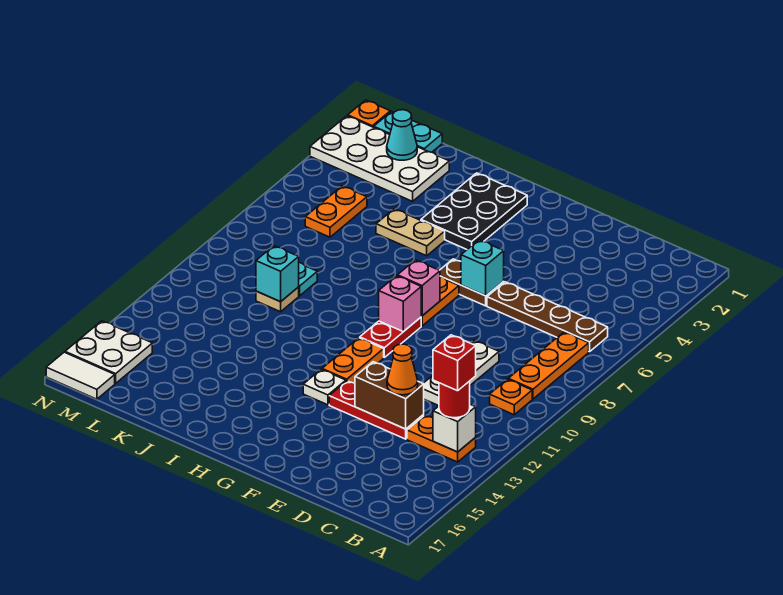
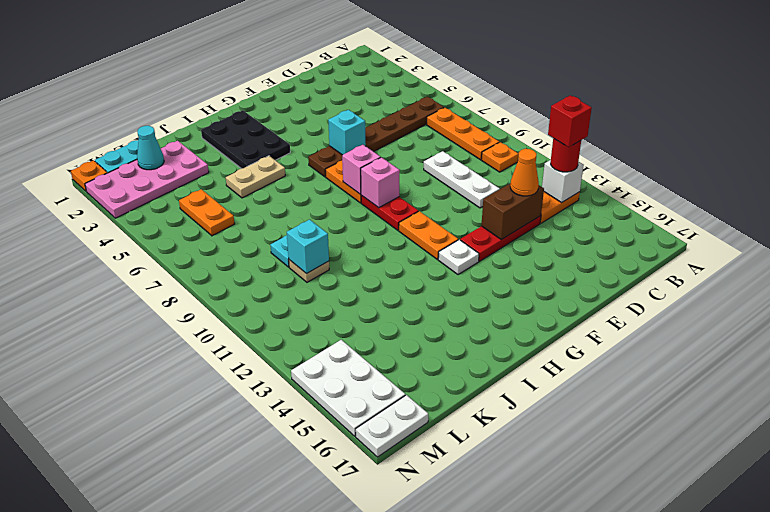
white 2x4 plate [310,116,449,201] -> pink 2x4 plate [85,141,209,218]
white 2x2 plate [65,321,152,383] -> white 2x3 plate [291,340,405,436]
white 1x2 tile [46,352,115,399] -> white 1x2 plate [356,395,428,457]

